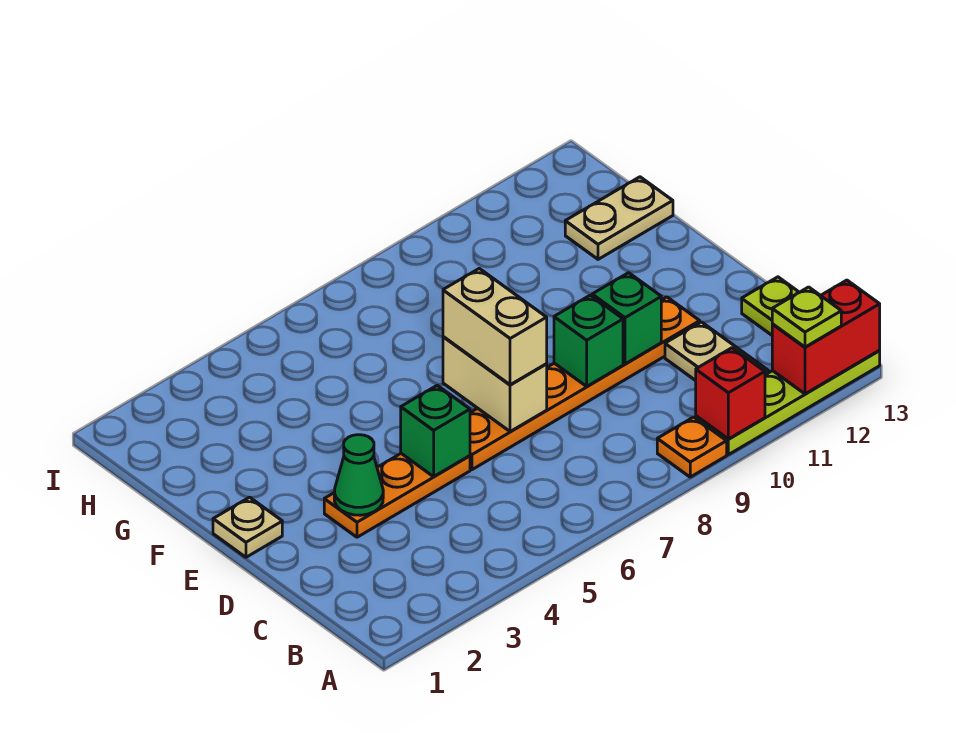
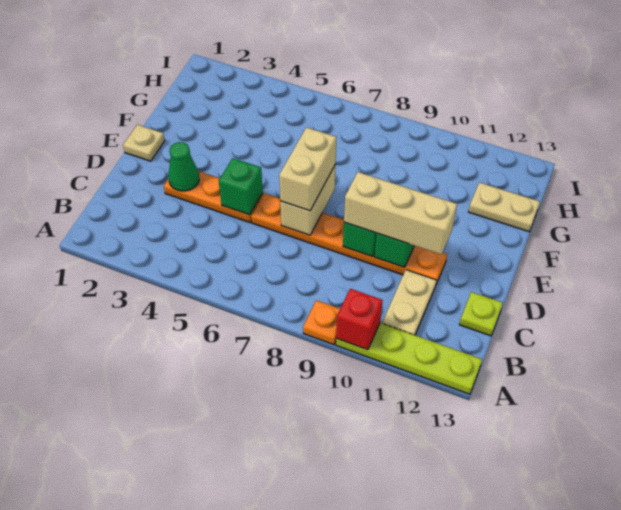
red 1x2 brick [772,280,880,394] -> none
lime 1x1 plate [772,287,841,347] -> none
none -> tan 1x3 brick [344,172,457,255]

